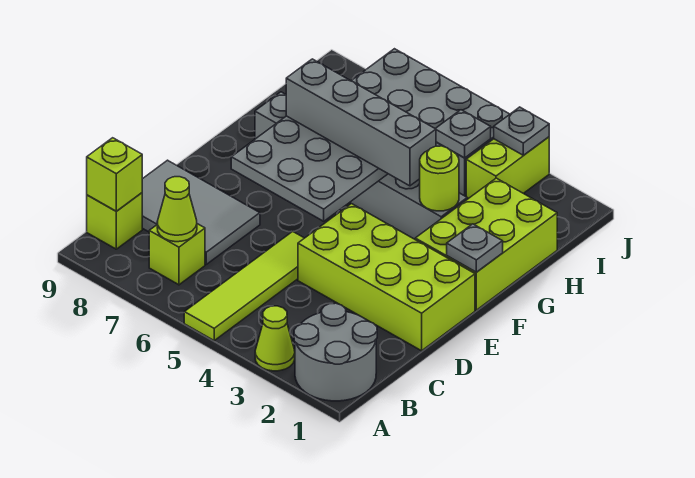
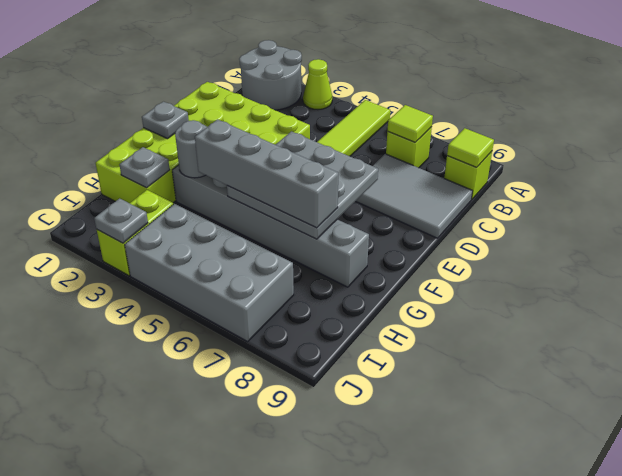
lime 1x1 cone [157,177,197,242] -> lime 1x1 tile [388,105,433,142]
lime 1x1 brick [87,138,142,211] -> lime 1x1 tile [447,128,494,167]
lime 1x1 round brick [420,146,459,211] -> grey 1x1 round brick [175,120,207,178]
grey 1x1 plate [435,110,491,158] -> grey 1x1 plate moved to [120,147,170,188]

